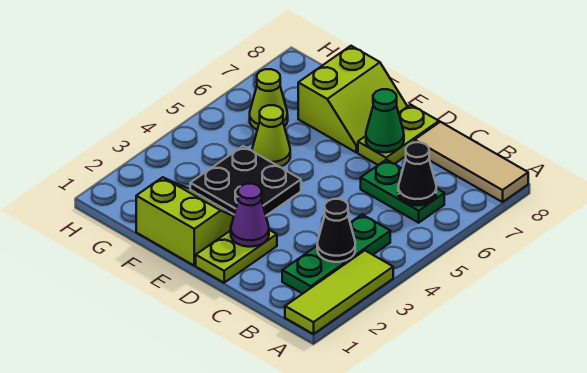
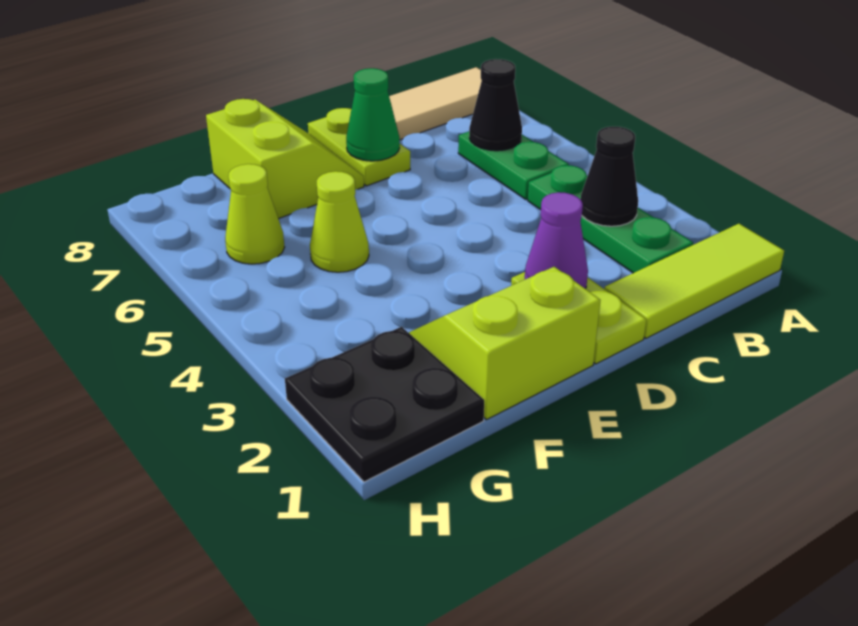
lime 1x3 tile [285,251,393,334] -> lime 1x3 tile turned to [604,224,784,338]
green 1x2 plate [361,160,444,223] -> green 1x2 plate turned to [458,132,569,200]
black 2x2 plate [190,146,301,216] -> black 2x2 plate moved to [285,327,484,482]

